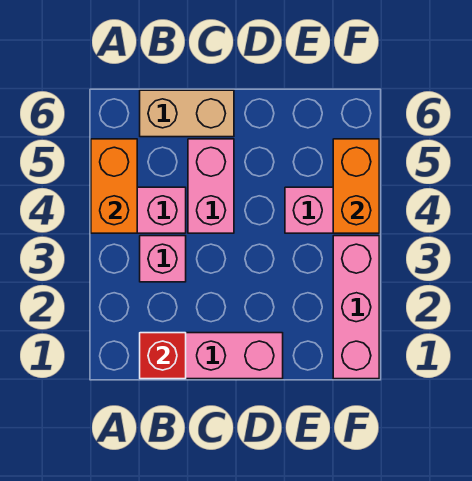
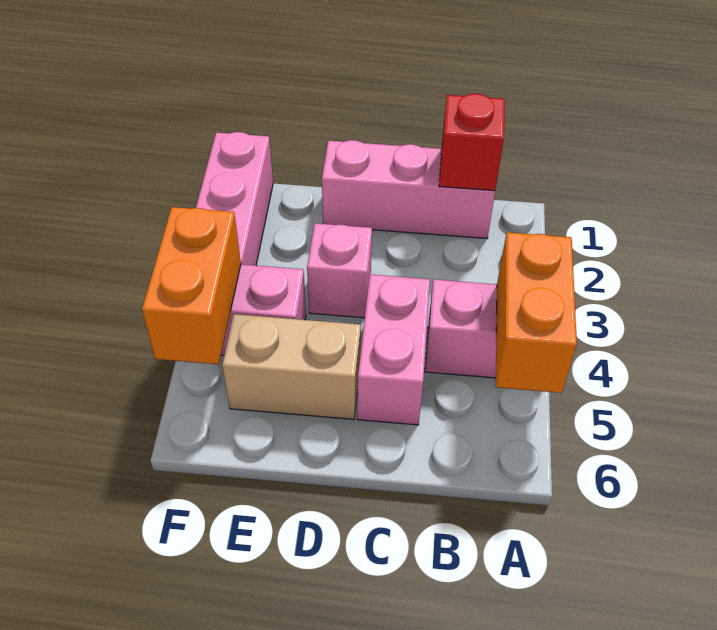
pink 1x1 brick [140,236,186,282] -> pink 1x1 brick moved to [307,223,372,318]
tan 1x2 brick [140,90,234,137] -> tan 1x2 brick moved to [222,314,361,419]

